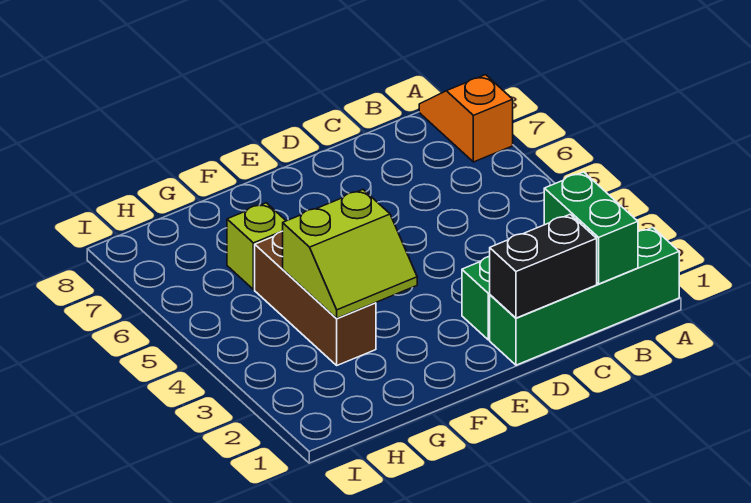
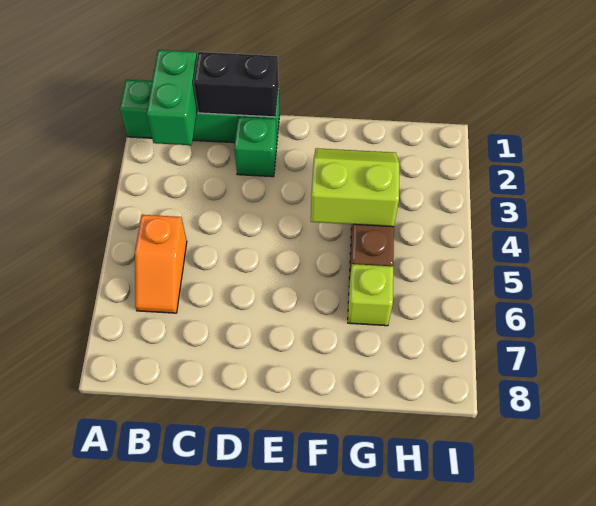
orange 1x2 slope [419,75,513,162] -> orange 1x2 slope moved to [135,215,187,313]

